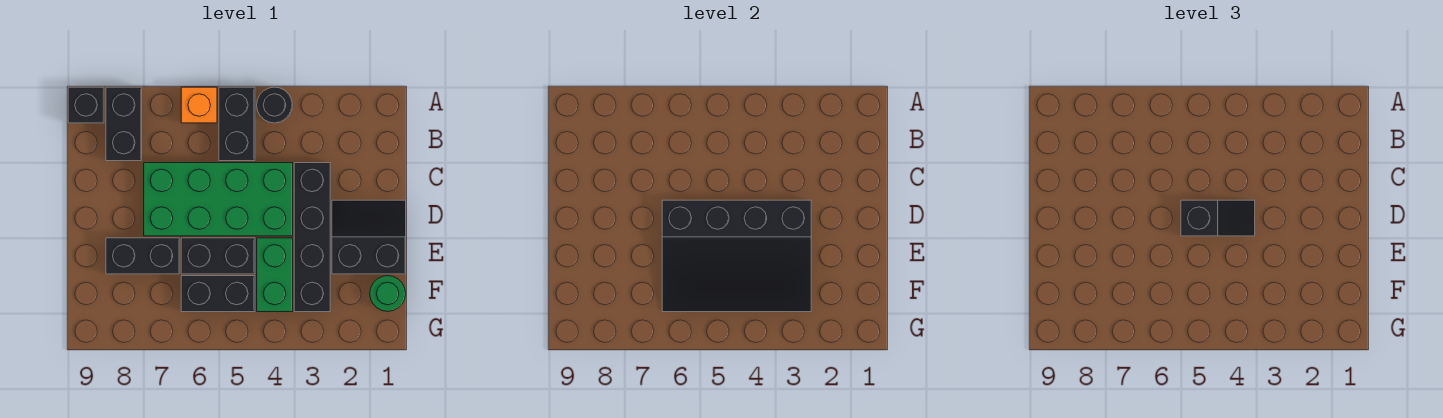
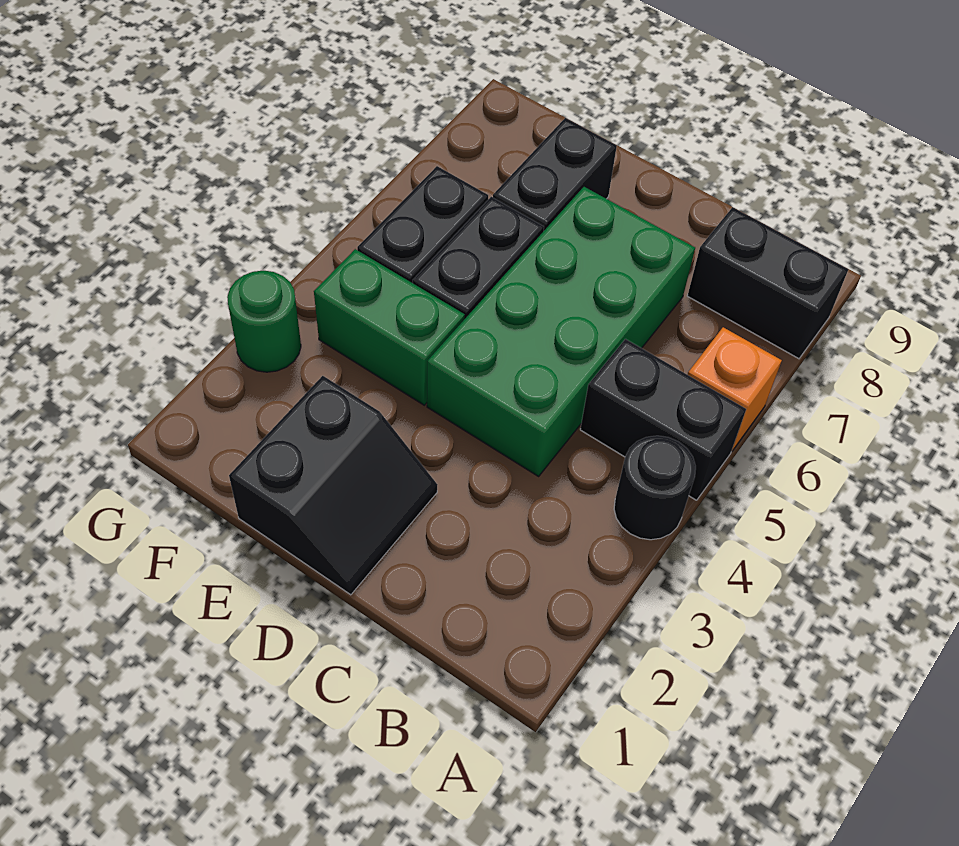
black 1x1 brick [68,87,104,123] -> none
black 1x4 brick [294,163,330,312] -> none
black 3x4 slope [662,200,811,312] -> none
black 1x2 slope [1181,200,1255,236] -> none
green 1x1 round brick [370,276,406,312] -> green 1x1 round brick moved to [227,271,301,372]

